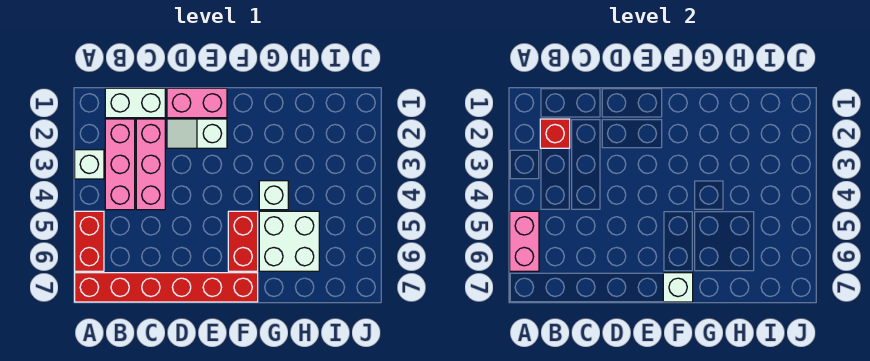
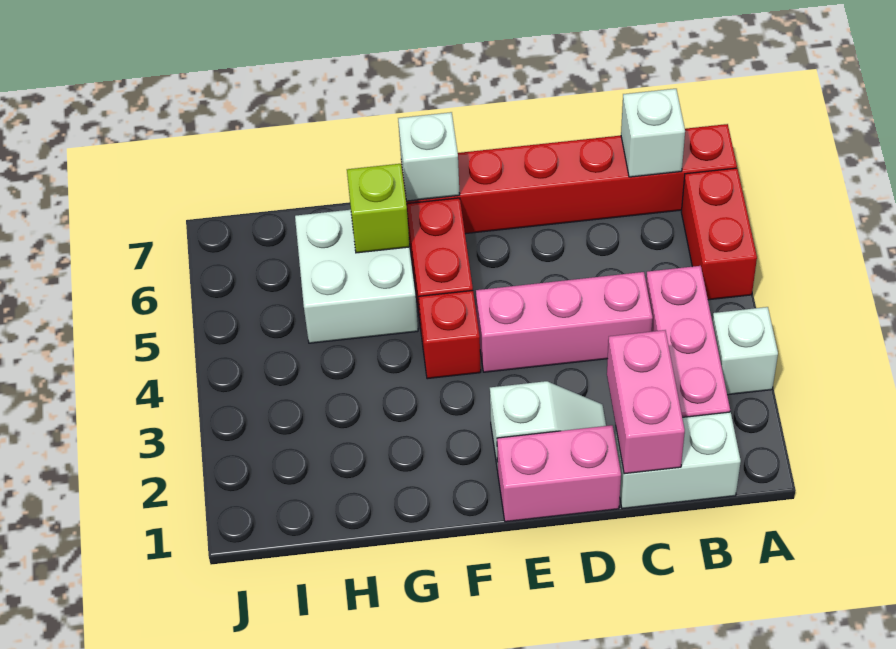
pink 1x2 brick [510,211,539,271] -> pink 1x2 brick moved to [607,330,685,474]
red 1x1 brick [540,119,570,148] -> red 1x1 brick moved to [419,291,481,379]
pink 1x3 brick [136,119,165,210] -> pink 1x3 brick turned to [476,272,653,372]
white 1x1 brick [259,181,288,210] -> white 1x1 brick moved to [621,89,685,177]
none -> lime 1x1 brick [347,164,410,253]

